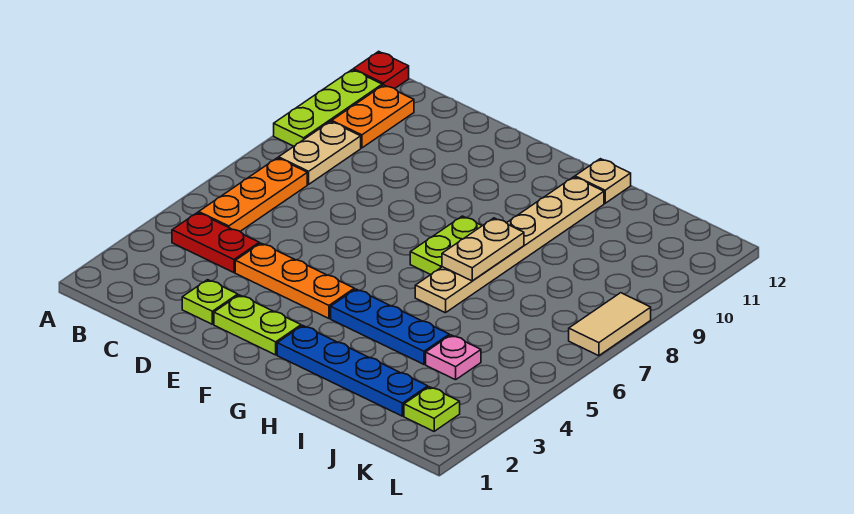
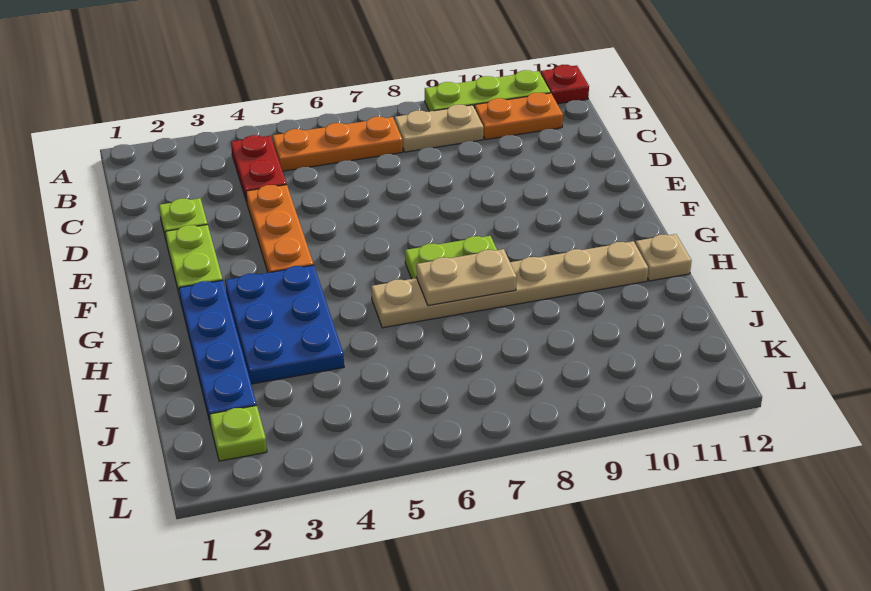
blue 1x3 plate [331,289,449,364] -> blue 2x3 plate [225,265,344,384]
pink 1x1 plate [426,335,481,380] -> none
tan 1x2 tile [569,293,651,356] -> none

